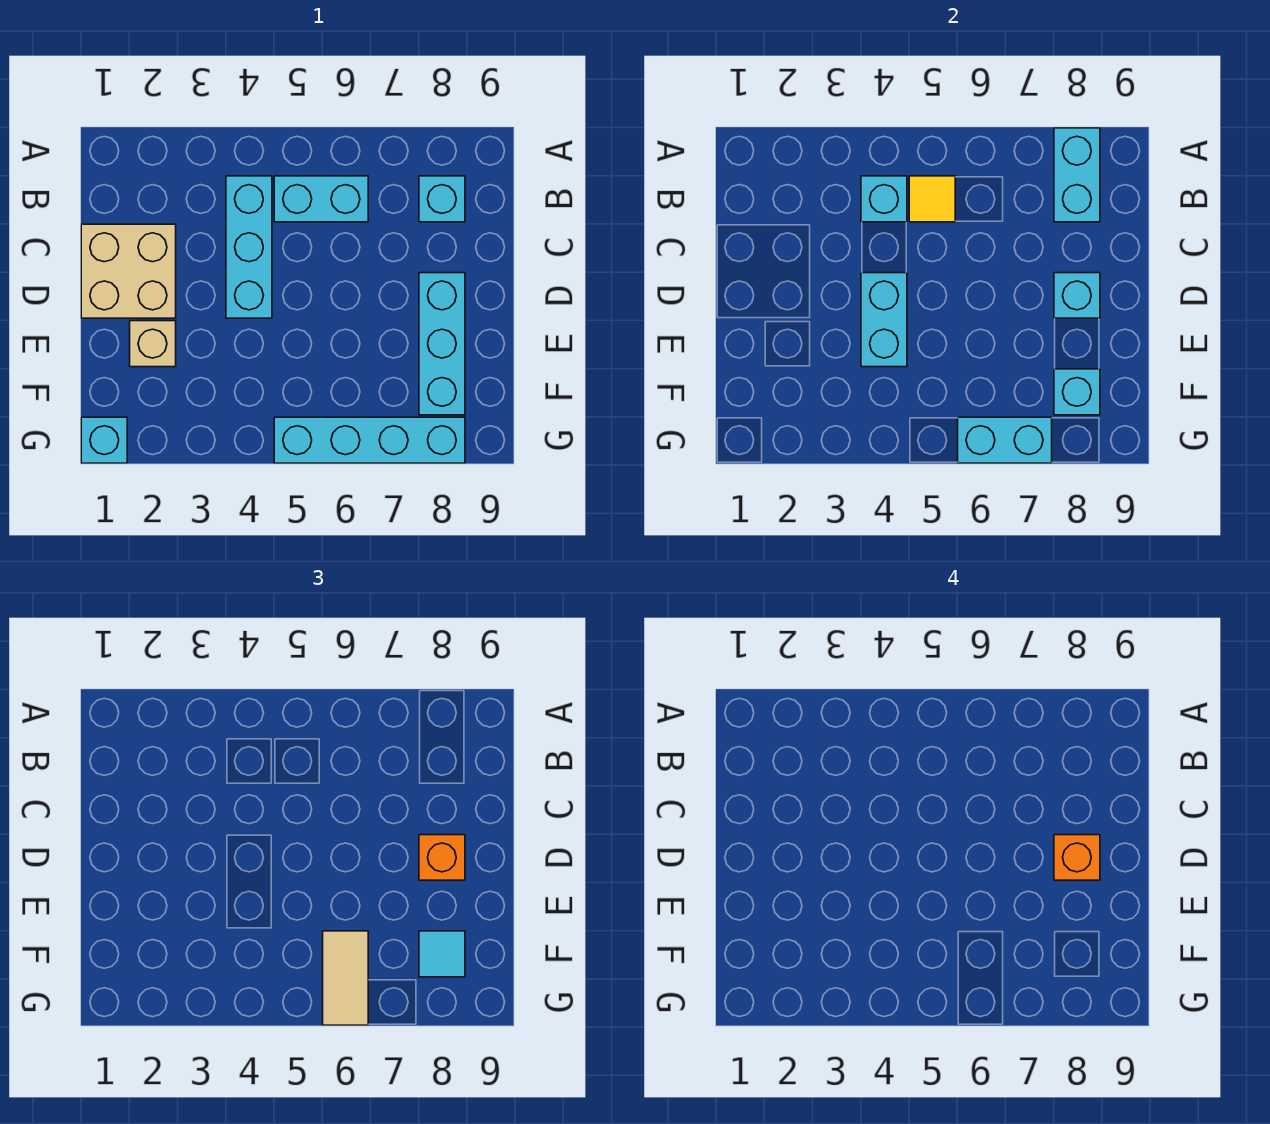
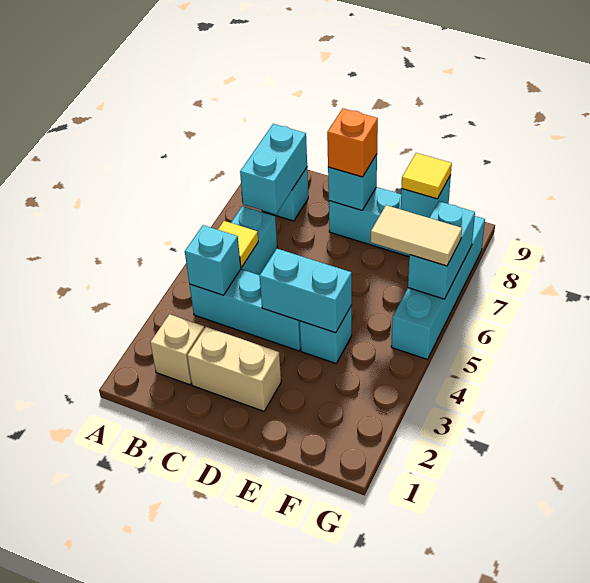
cyan 1x2 brick [1054,128,1100,222] -> cyan 1x2 brick turned to [240,124,307,214]
tan 2x2 brick [81,224,176,318] -> tan 1x2 brick [187,327,281,411]
orange 1x1 brick [1054,835,1100,880] -> none
tan 1x1 brick [130,321,176,367] -> tan 1x1 brick moved to [150,314,204,385]
cyan 1x1 tile [419,931,465,977] -> yellow 1x1 tile [402,153,452,199]
cyan 1x1 brick [81,417,127,463] -> cyan 1x1 brick moved to [300,306,352,363]

